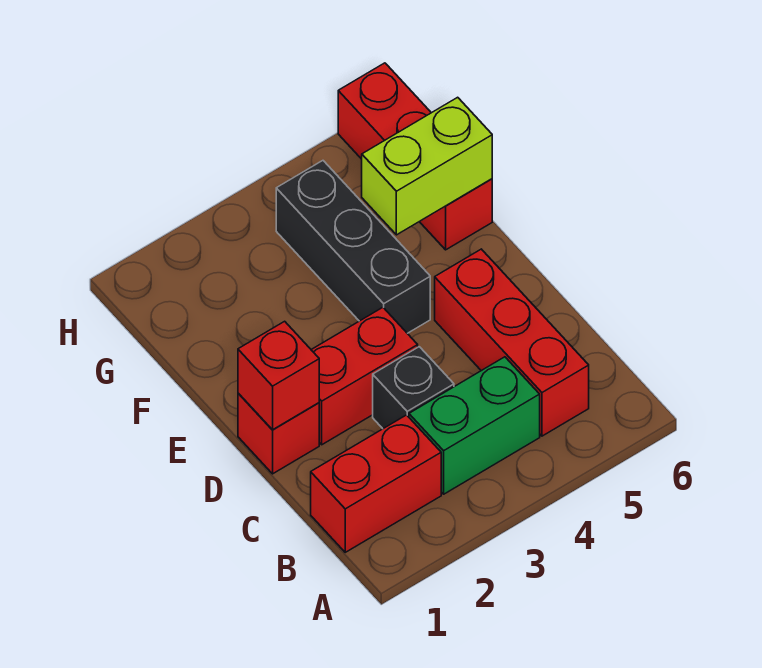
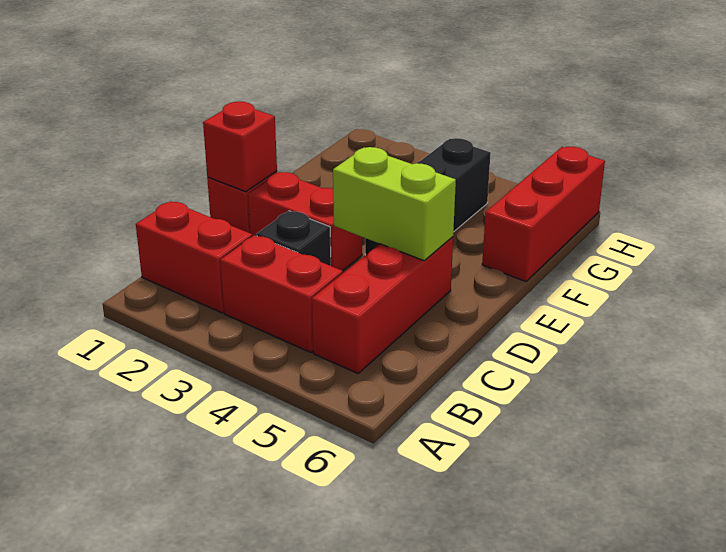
green 1x2 brick [409,357,540,494] -> red 1x2 brick [220,235,343,353]
lime 1x2 brick [362,97,492,235] -> lime 1x2 brick moved to [333,147,456,261]

